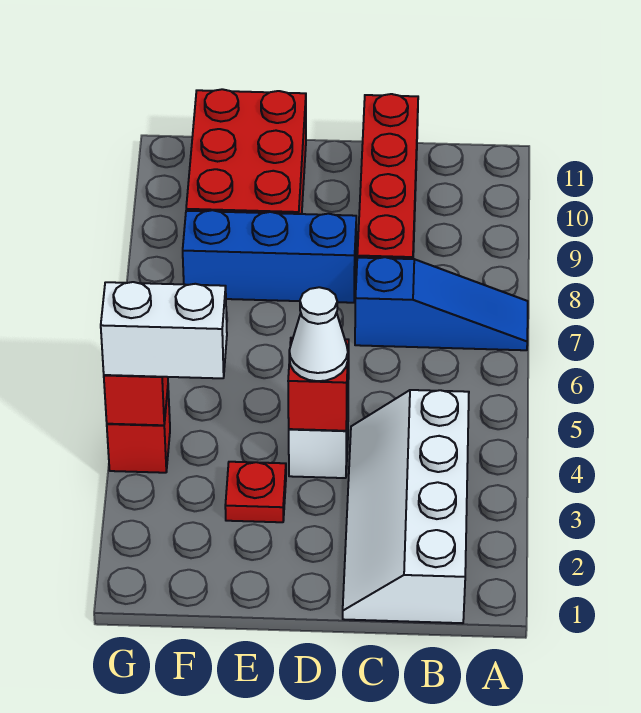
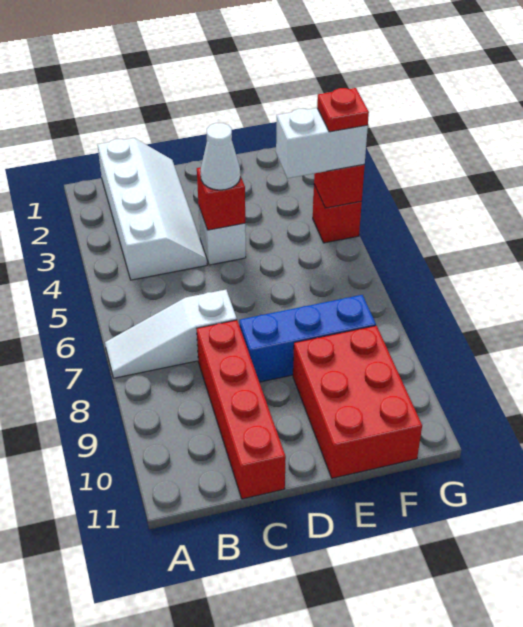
blue 1x3 slope [355,257,528,350] -> white 1x3 slope [105,290,237,378]
red 1x1 plate [225,462,286,522] -> red 1x1 plate moved to [317,88,369,132]

